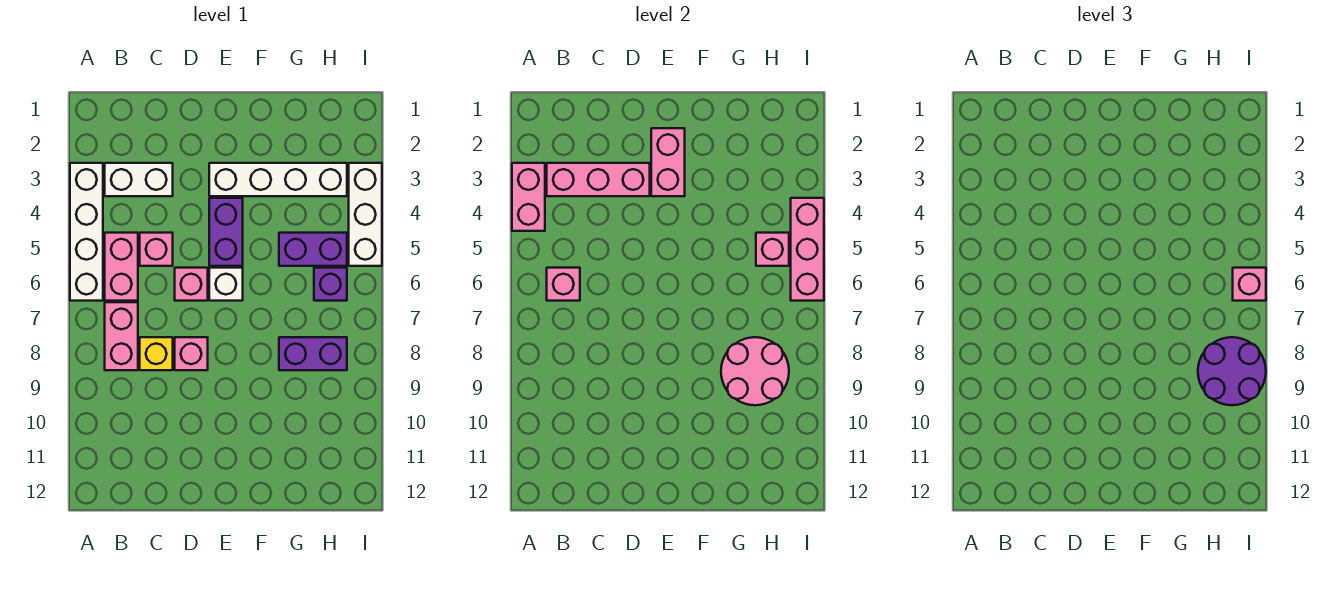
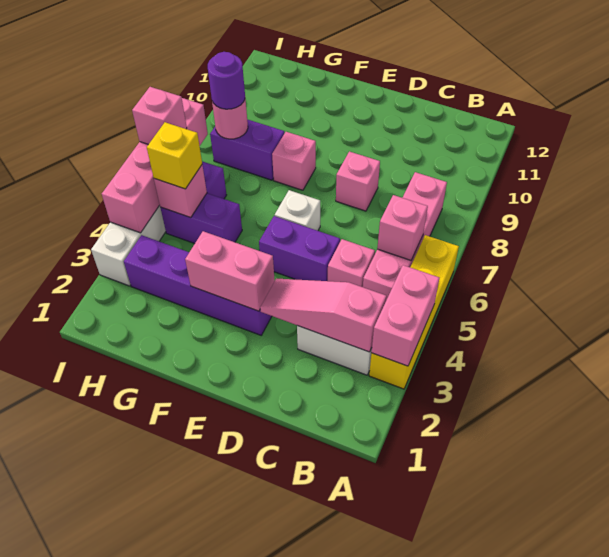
white 1x4 brick [70,163,103,301] -> yellow 1x4 brick [369,235,459,389]
pink 1x3 brick [547,163,650,196] -> pink 1x3 slope [260,278,386,352]
yellow 1x1 brick [140,337,173,370] -> yellow 1x1 brick moved to [147,122,202,189]
pink 1x1 brick [175,268,208,301] -> pink 1x1 brick moved to [272,132,316,190]
pink 1x2 brick [651,128,685,196] -> pink 1x2 brick turned to [185,231,275,311]
white 1x4 brick [209,163,347,196] -> purple 1x4 brick [124,235,272,335]
purple 1x2 brick [209,198,243,266] -> purple 1x2 brick turned to [259,216,340,281]
pink 2x2 round brick [721,337,789,405] -> pink 1x1 round brick [212,99,248,139]
purple 2x2 round brick [1198,337,1266,405] -> purple 1x1 round brick [208,52,245,109]
pink 1x3 brick [791,198,824,301] -> pink 1x4 brick [102,98,208,233]

